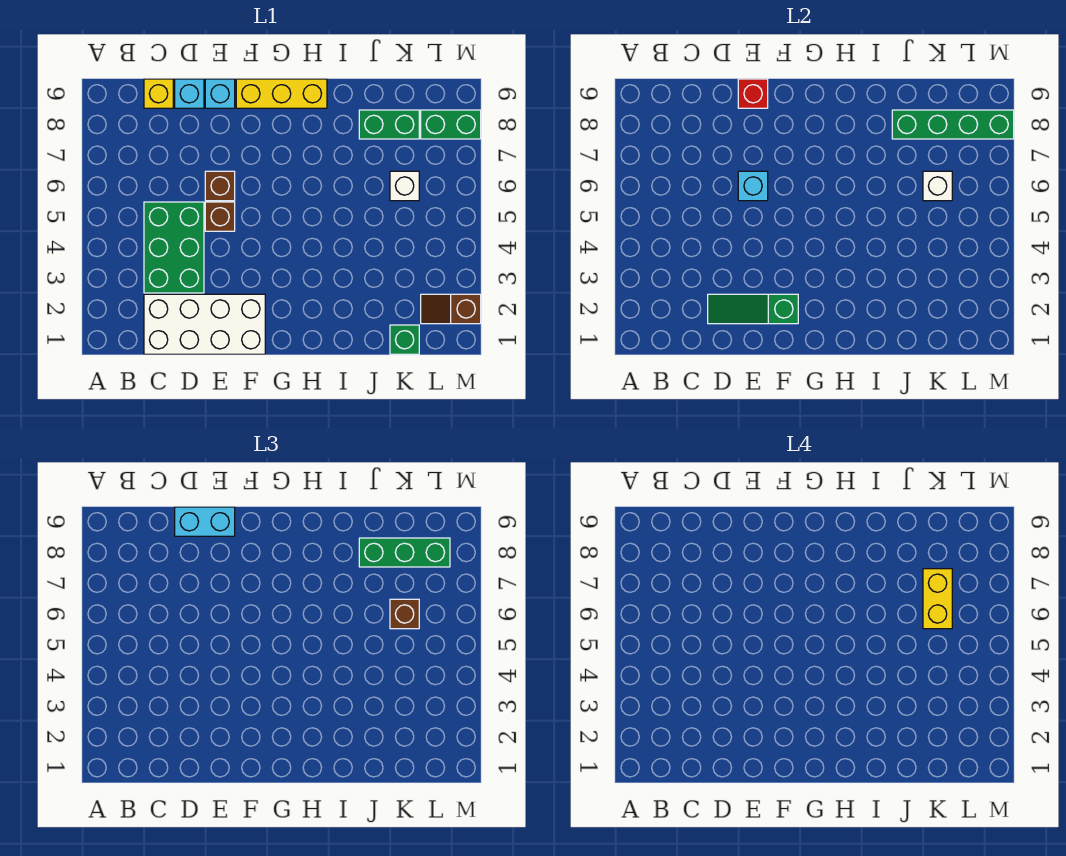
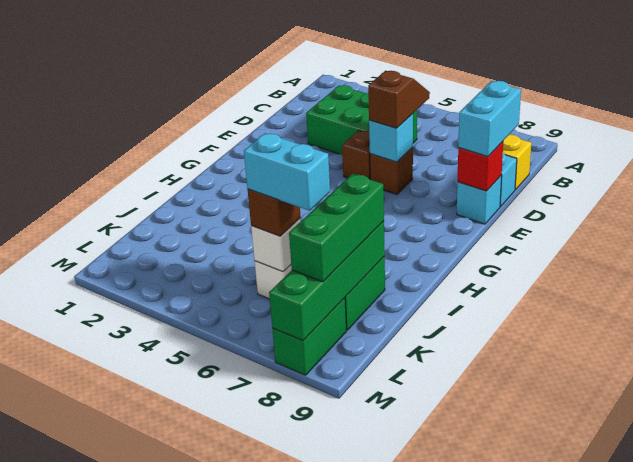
white 2x4 brick [144,294,265,354] -> none
green 1x3 slope [708,294,798,324] -> none
yellow 1x3 brick [236,79,327,108] -> none
green 1x1 brick [390,325,419,354] -> none
yellow 1x2 brick [923,569,952,629] -> cyan 1x2 brick [244,133,330,211]
brown 1x2 slope [421,294,481,324] -> brown 1x2 slope moved to [368,71,429,128]

